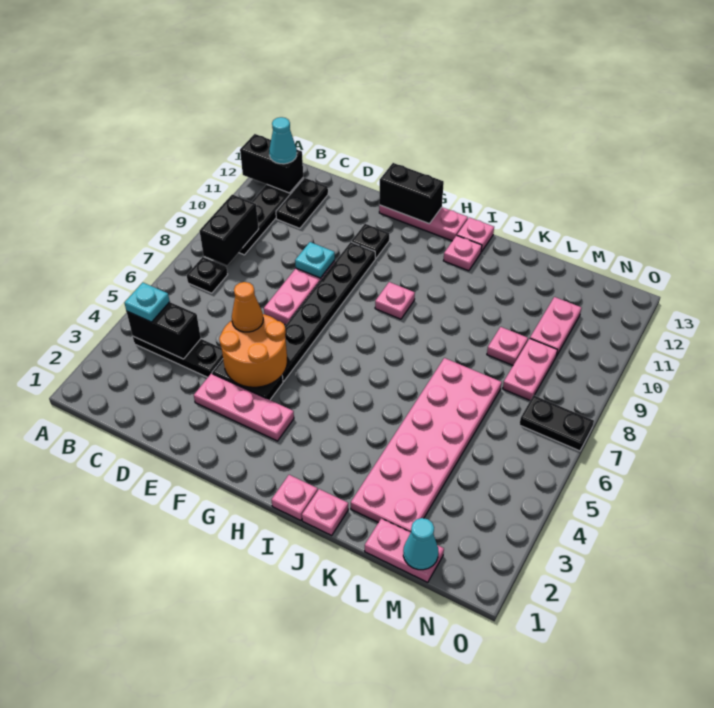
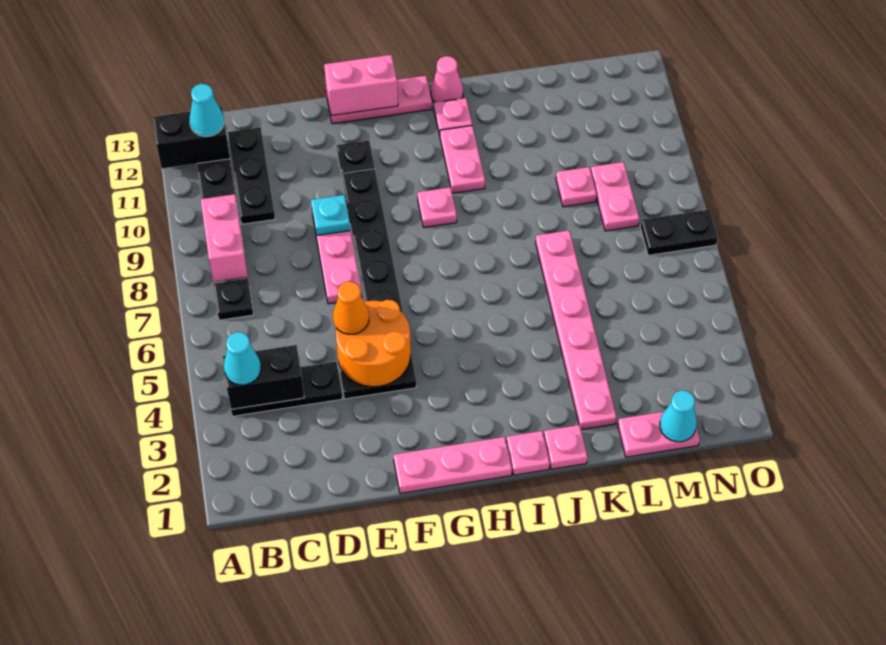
cyan 1x1 plate [125,283,170,322] -> cyan 1x1 cone [224,332,261,385]
black 1x2 brick [200,195,259,265] -> pink 1x2 brick [201,194,248,282]
black 1x2 plate [276,178,328,228] -> black 1x3 plate [228,127,275,224]
pink 1x3 plate [194,374,294,441] -> pink 1x3 plate moved to [394,437,512,494]
black 1x2 brick [379,163,444,224] -> pink 1x2 brick [324,55,398,116]
pink 1x1 plate [457,217,494,252] -> pink 1x1 cone [431,56,463,102]
pink 2x6 plate [351,358,502,532] -> pink 1x6 plate [536,231,617,430]
pink 1x2 plate [530,297,581,356] -> pink 1x2 plate moved to [440,126,485,193]

